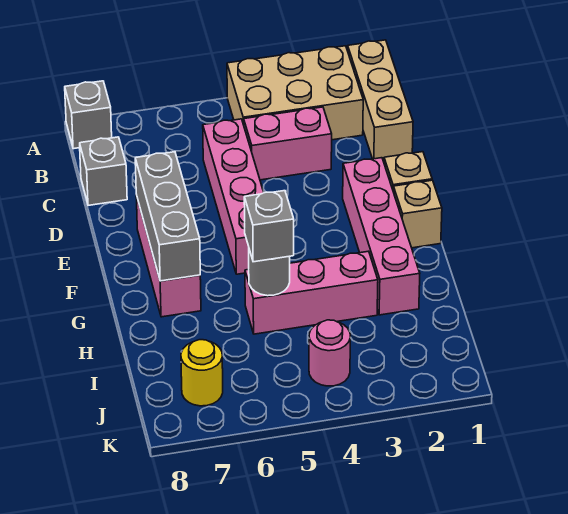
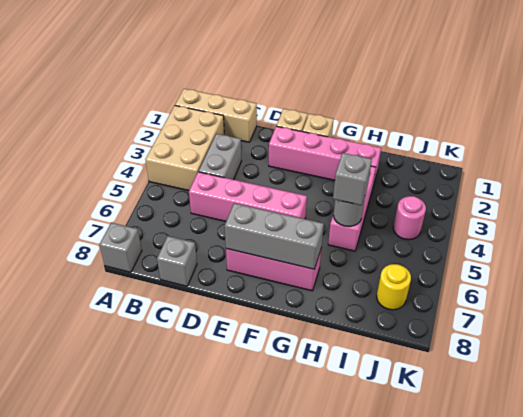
pink 1x2 brick [244,107,332,180] -> grey 1x2 brick [198,134,241,180]

